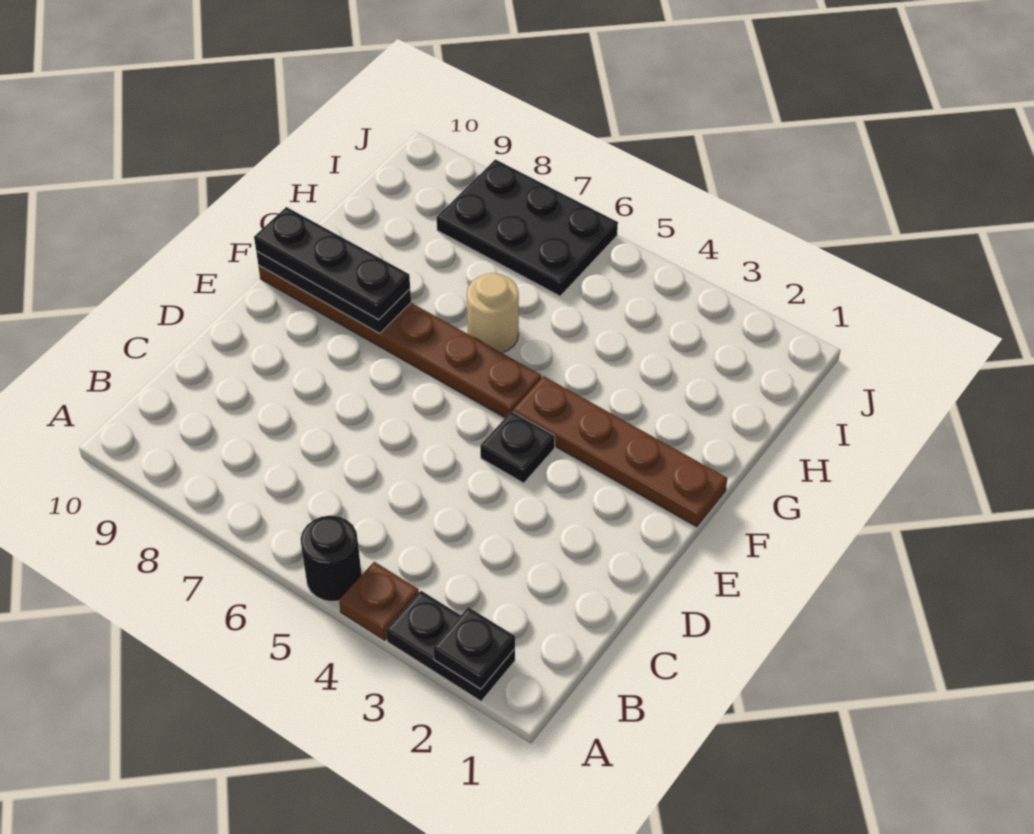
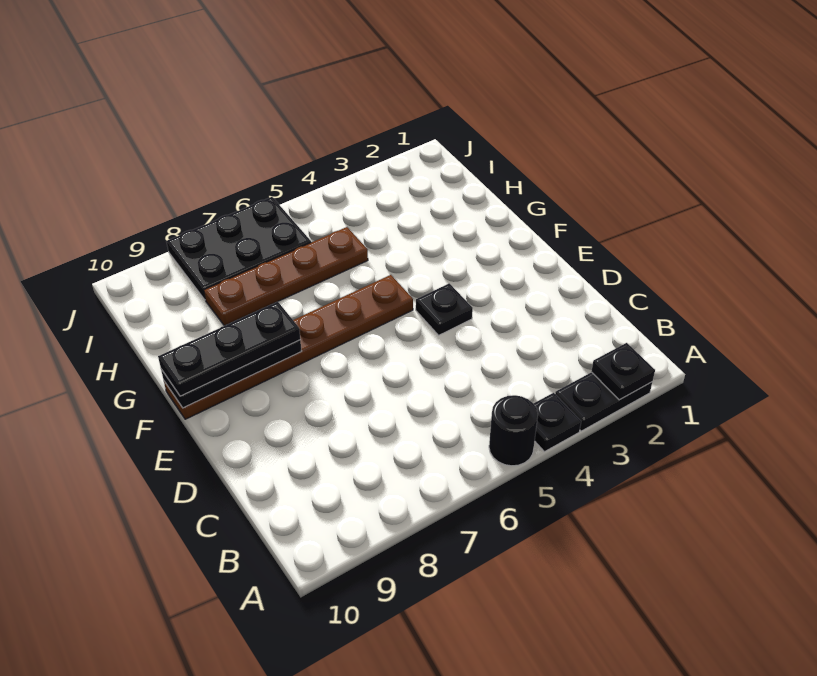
brown 1x1 plate [339,562,419,640] -> black 1x1 plate [534,393,581,452]
brown 1x4 plate [513,376,727,527] -> brown 1x4 plate moved to [204,227,368,326]
tan 1x1 round brick [467,273,519,353] -> none

